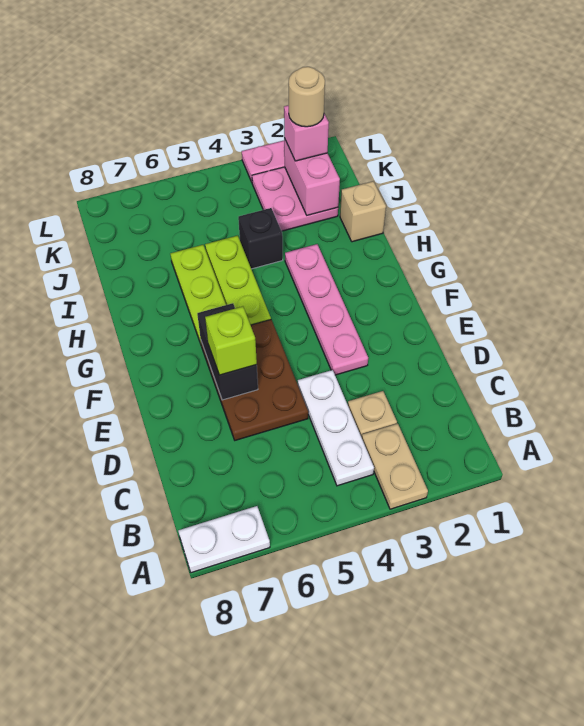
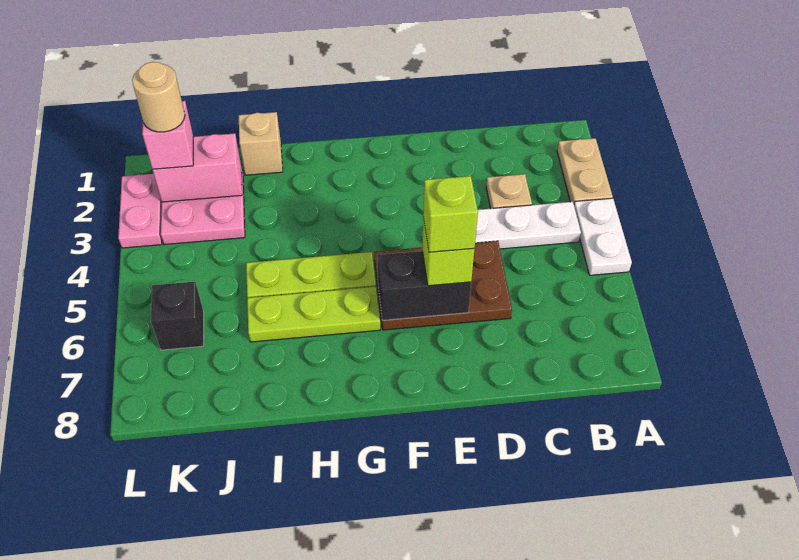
tan 1x2 plate [362,424,428,509] -> tan 1x2 plate turned to [557,138,613,204]
white 1x2 plate [178,506,270,573] -> white 1x2 plate moved to [574,198,632,275]
pink 1x4 plate [285,244,368,375] -> none
none -> lime 1x1 brick [423,176,478,252]
black 1x1 brick [238,208,283,269] -> black 1x1 brick moved to [151,282,204,350]

